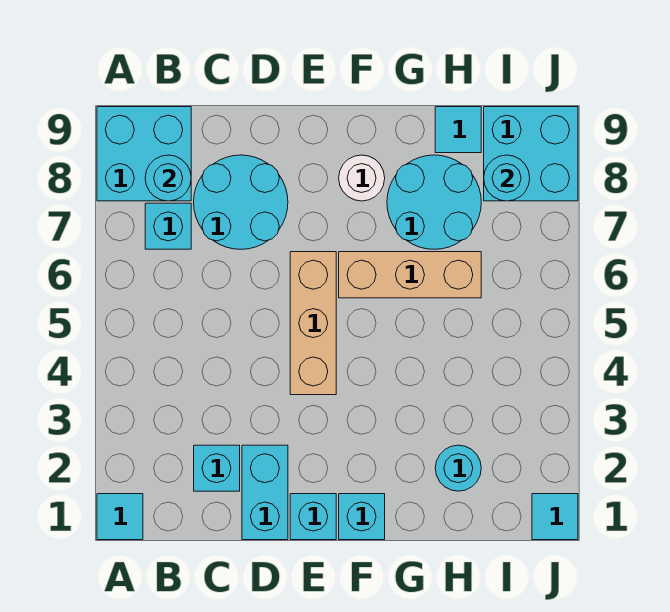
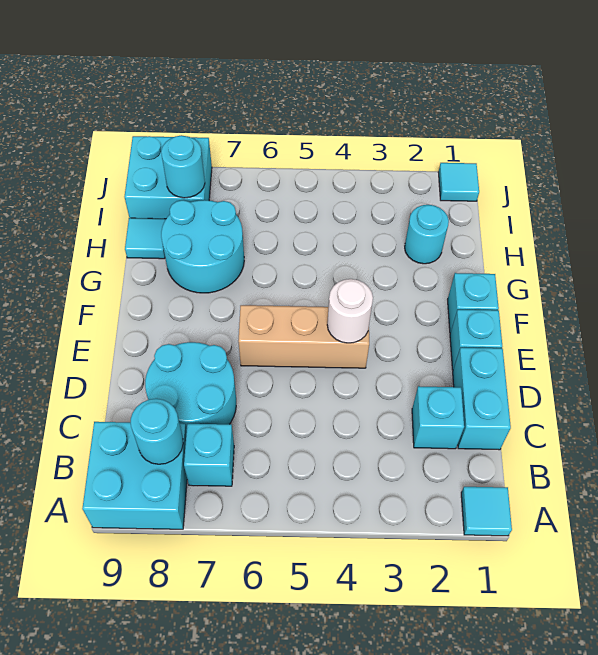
cyan 1x2 brick [242,445,288,540] -> cyan 1x2 brick turned to [453,348,511,450]
tan 1x3 brick [339,252,481,298] -> none
white 1x1 round brick [339,155,385,201] -> white 1x1 round brick moved to [327,279,373,343]

